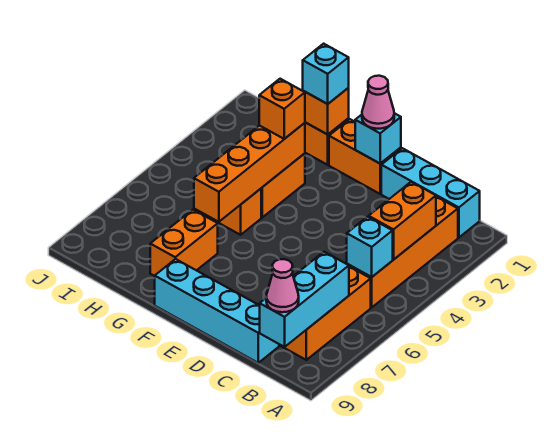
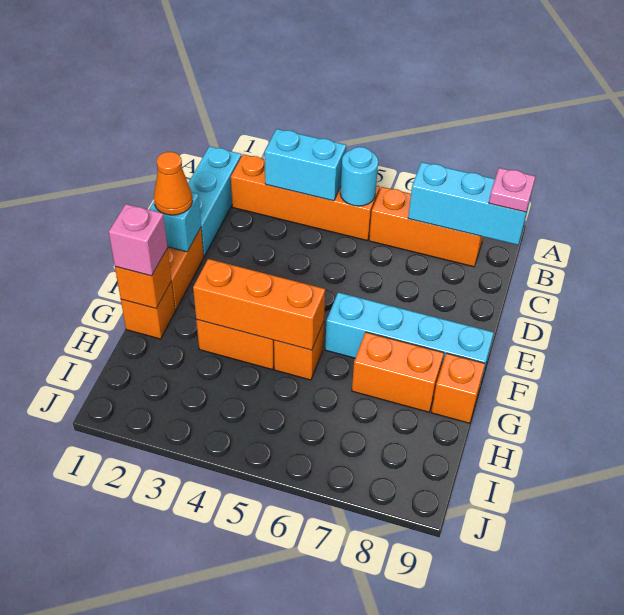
orange 1x2 brick [369,182,436,260] -> cyan 1x2 brick [265,129,346,201]
cyan 1x1 brick [347,217,393,277] -> cyan 1x1 round brick [340,147,378,206]
pink 1x1 cone [266,259,299,312] -> pink 1x1 plate [489,168,536,212]
cyan 1x4 brick [155,259,279,363] -> cyan 1x4 brick turned to [325,292,494,385]
pink 1x1 cone [362,76,394,129] -> orange 1x1 cone [154,152,193,215]
cyan 1x1 brick [303,44,349,104] -> pink 1x1 brick [109,204,167,276]
orange 1x4 brick [194,123,305,222] -> orange 1x3 brick [193,259,325,350]
orange 1x1 brick [259,79,305,139] -> orange 1x1 brick moved to [431,353,485,423]

